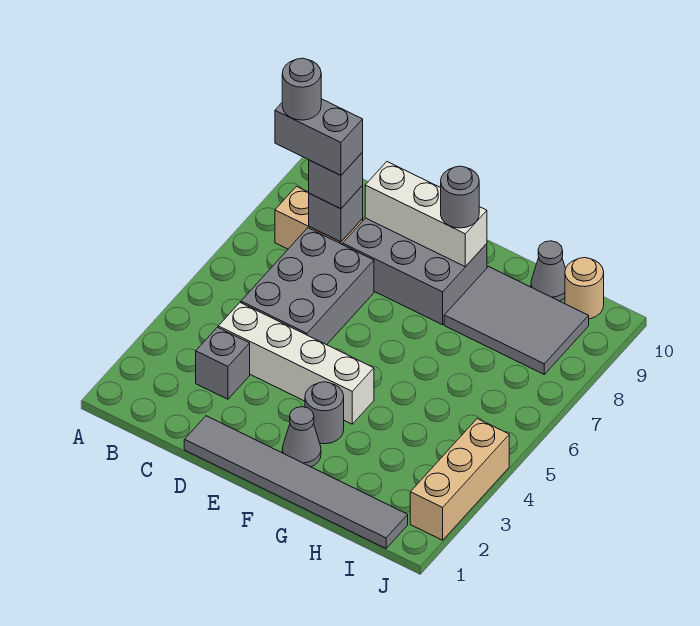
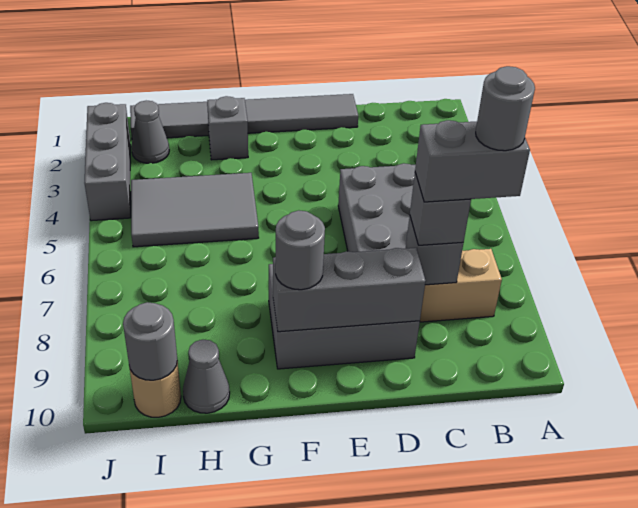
grey 1x1 brick [196,327,250,399] -> grey 1x1 brick moved to [207,96,248,160]
white 1x4 brick [218,303,374,424] -> none
white 1x3 brick [365,162,487,267] -> grey 1x3 brick [273,248,426,332]
grey 1x1 cone [282,407,321,467] -> grey 1x1 cone moved to [131,101,169,163]
grey 1x1 round brick [305,382,344,444] -> grey 1x1 round brick moved to [123,302,177,380]
grey 2x3 tile [444,267,589,374] -> grey 2x3 tile moved to [131,173,259,247]
tan 1x3 brick [410,419,509,540] -> grey 1x3 brick [85,103,131,221]

